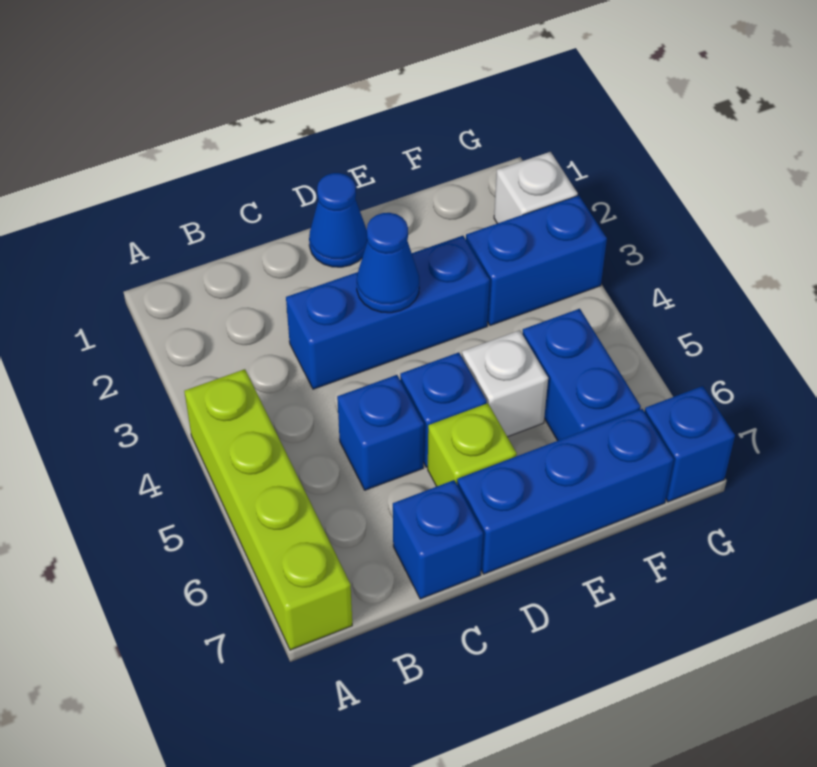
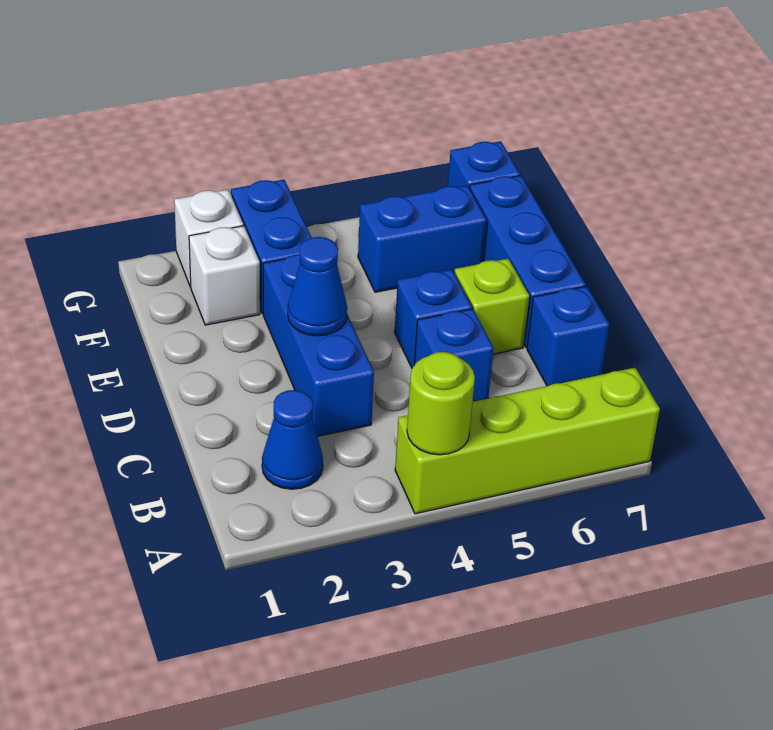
none -> lime 1x1 round brick [407,352,475,455]
blue 1x1 cone [309,173,367,267] -> blue 1x1 cone moved to [262,390,323,489]
white 1x1 brick [462,330,548,437] -> white 1x1 brick moved to [189,226,260,325]

